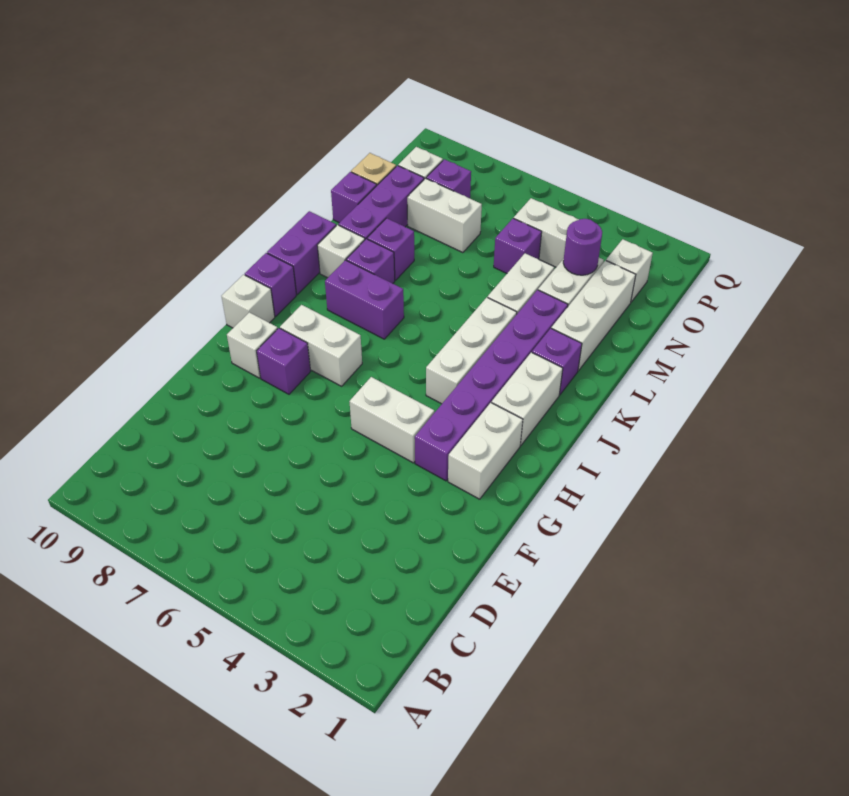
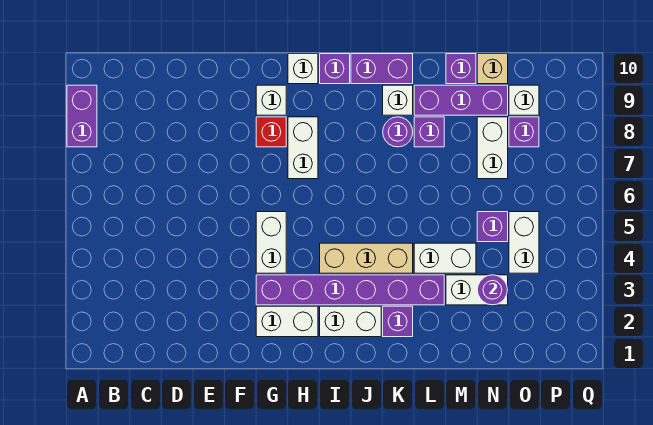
purple 1x1 brick [257,328,311,394] -> red 1x1 brick [256,117,286,147]
white 1x3 brick [426,297,517,404] -> tan 1x3 brick [320,243,413,273]
purple 1x2 brick [325,260,404,339] -> purple 1x2 brick moved to [67,85,97,147]
purple 1x1 brick [346,239,395,283] -> purple 1x1 round brick [383,117,413,147]
white 1x3 brick [551,261,636,371] -> none
white 1x1 brick [606,239,653,302] -> none

